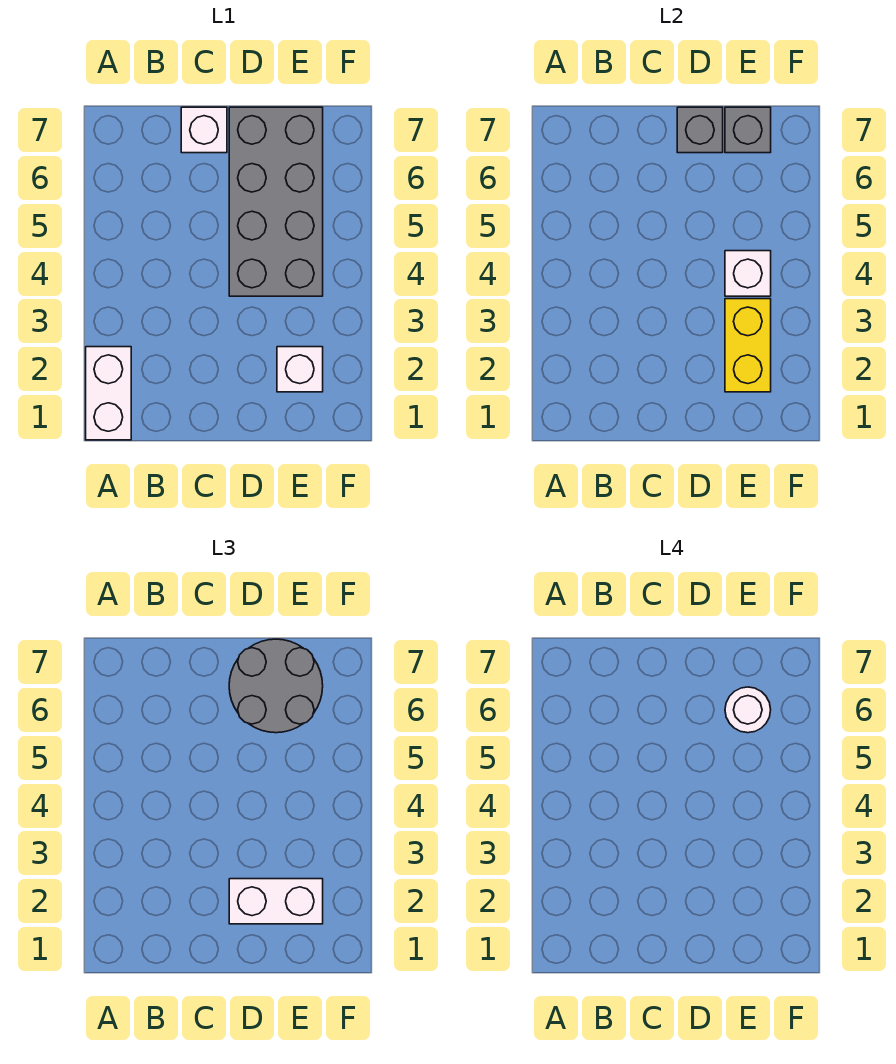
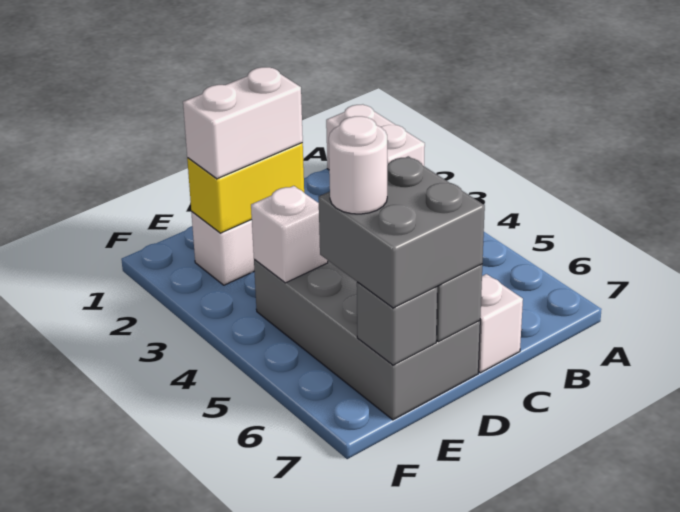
grey 2x2 round brick [229,639,323,733] -> grey 2x2 brick [319,156,485,308]
yellow 1x2 brick [725,299,771,392] -> yellow 1x2 brick turned to [187,143,304,233]

